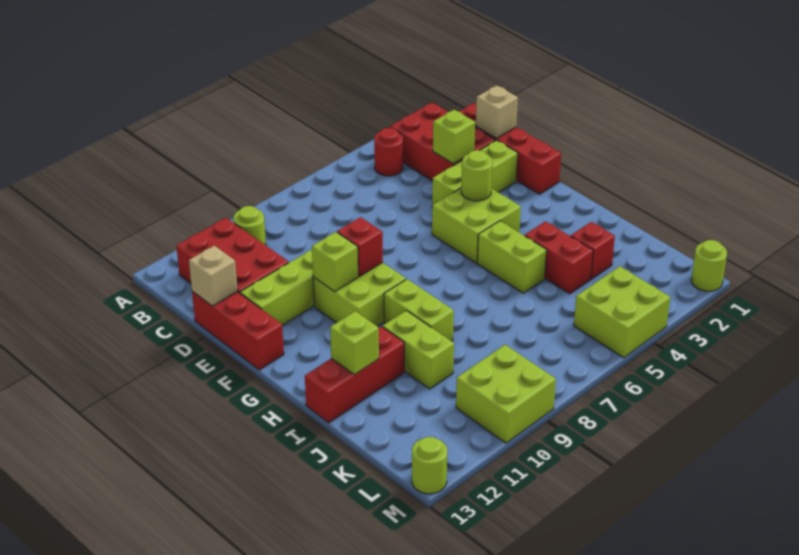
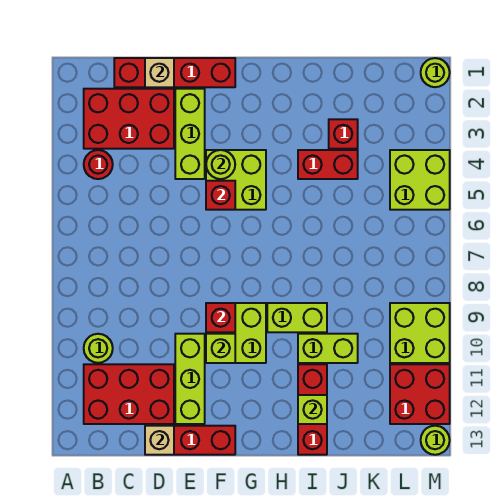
lime 1x1 brick [433,110,475,164] -> none
none -> red 1x1 brick [206,181,235,210]
lime 1x2 brick [477,221,547,293] -> none
none -> red 2x2 brick [390,364,450,424]

